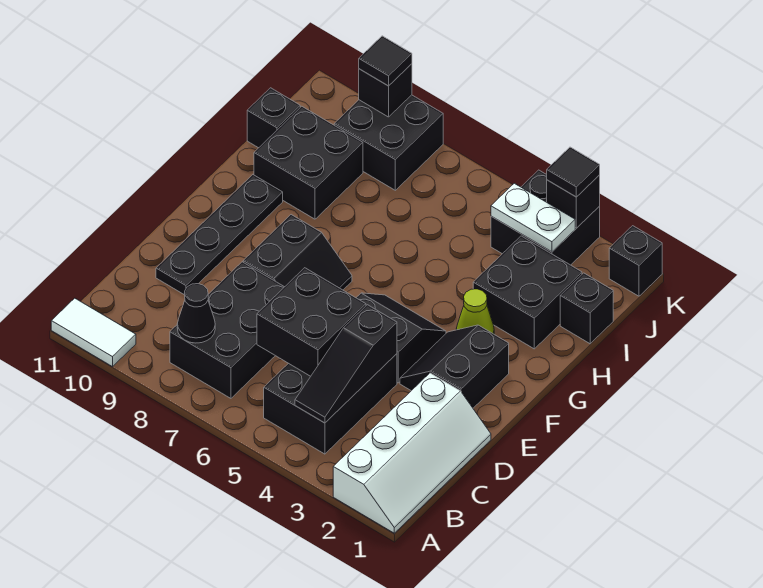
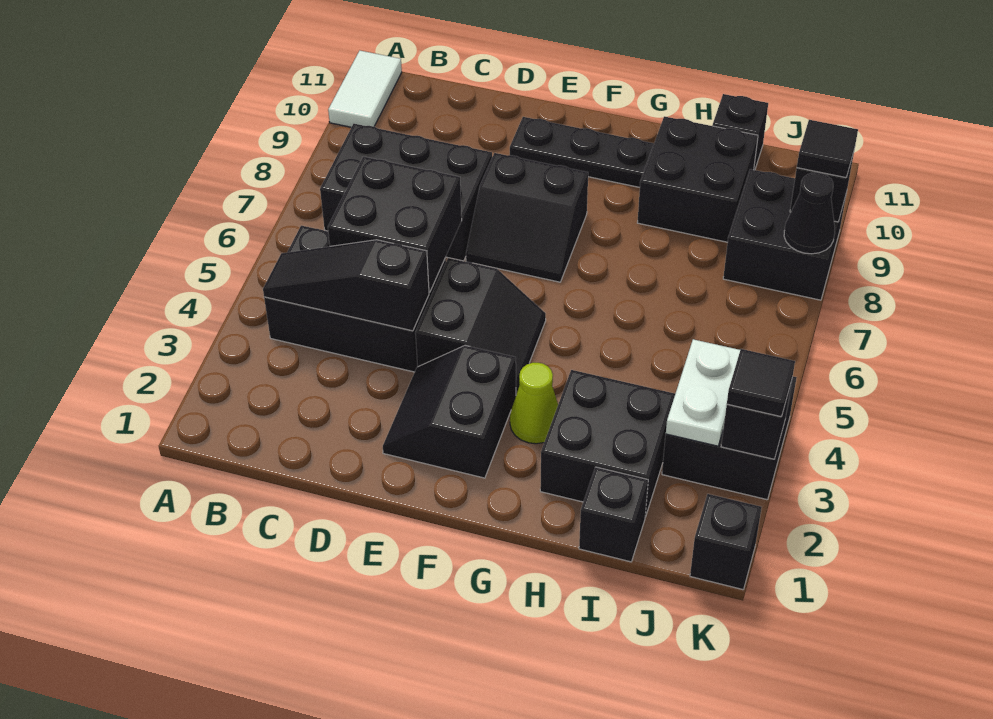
white 2x4 slope [333,373,491,533] -> none
black 1x1 cone [177,284,215,343] -> black 1x1 cone moved to [784,173,835,254]
black 1x4 plate [156,175,283,295] -> black 1x3 plate [510,117,654,187]
black 2x2 slope [400,325,509,408] -> black 2x2 slope turned to [383,345,516,478]

